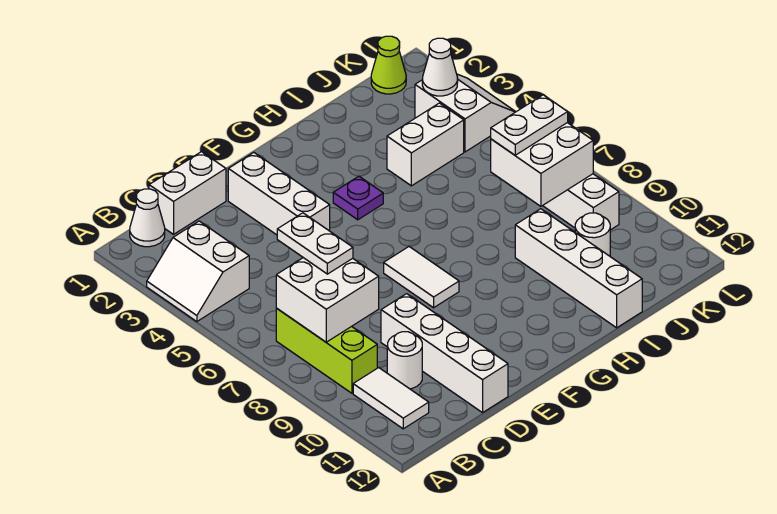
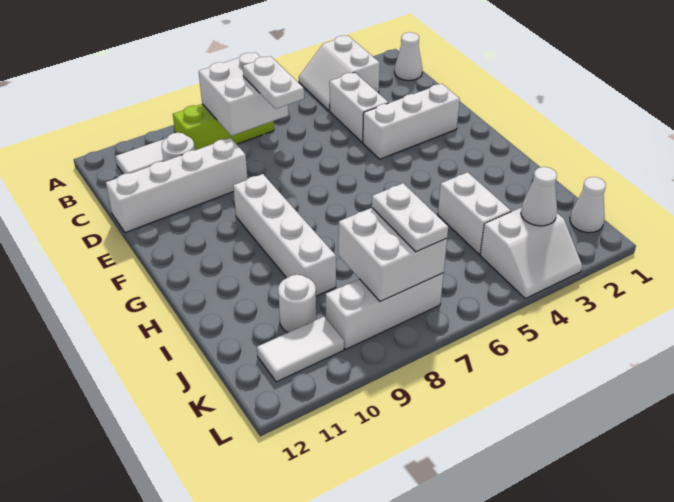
white 2x2 slope [147,221,249,322] -> white 2x2 slope turned to [299,36,380,111]
white 1x2 brick [149,152,226,234] -> white 1x2 brick moved to [329,72,389,142]
white 1x2 plate [277,213,353,274] -> white 1x2 plate turned to [243,56,304,109]
white 1x2 tile [384,247,459,308] -> white 1x2 tile moved to [257,317,344,382]
purple 1x1 plate [333,176,383,220] -> none
white 1x4 brick [515,209,642,328] -> white 1x4 brick turned to [233,174,336,296]
lime 1x1 cone [371,36,406,94] -> white 1x1 cone [570,177,606,233]

